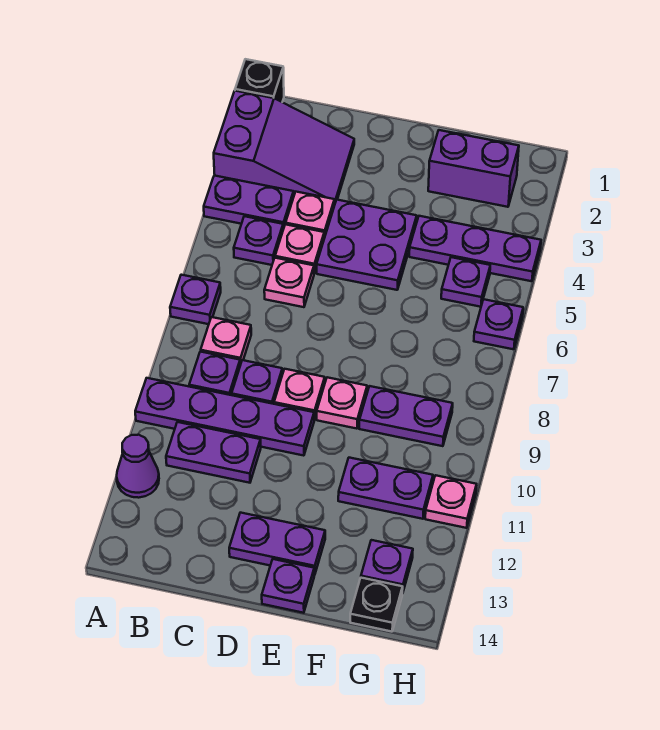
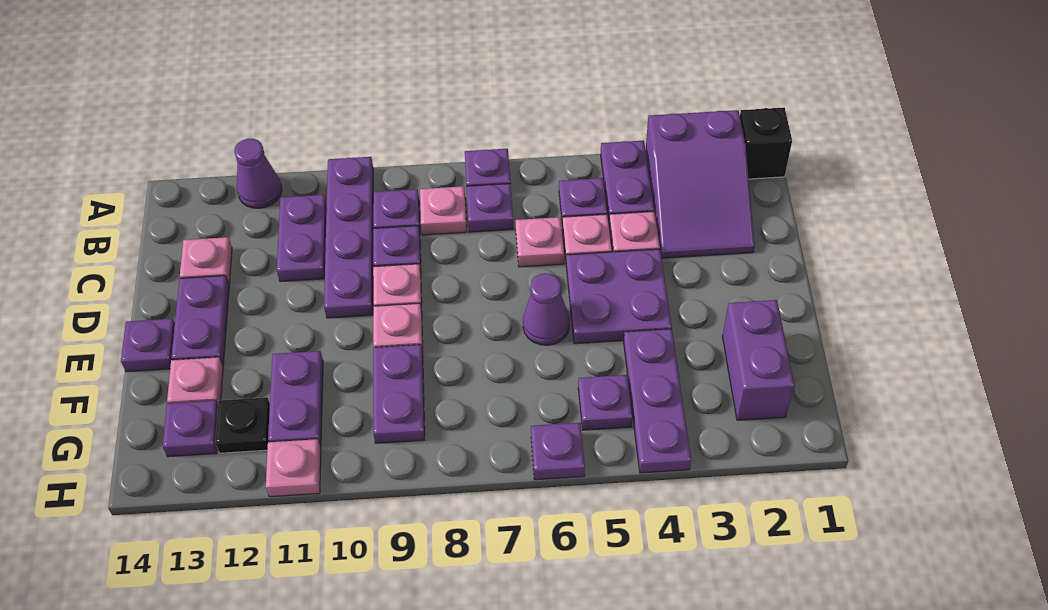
none -> purple 1x1 plate [466,184,514,232]
none -> pink 1x1 plate [180,237,232,284]
none -> purple 1x1 cone [523,273,570,345]
none -> pink 1x1 plate [167,357,223,404]
black 1x1 plate [350,578,403,632] -> black 1x1 plate moved to [215,397,270,453]

